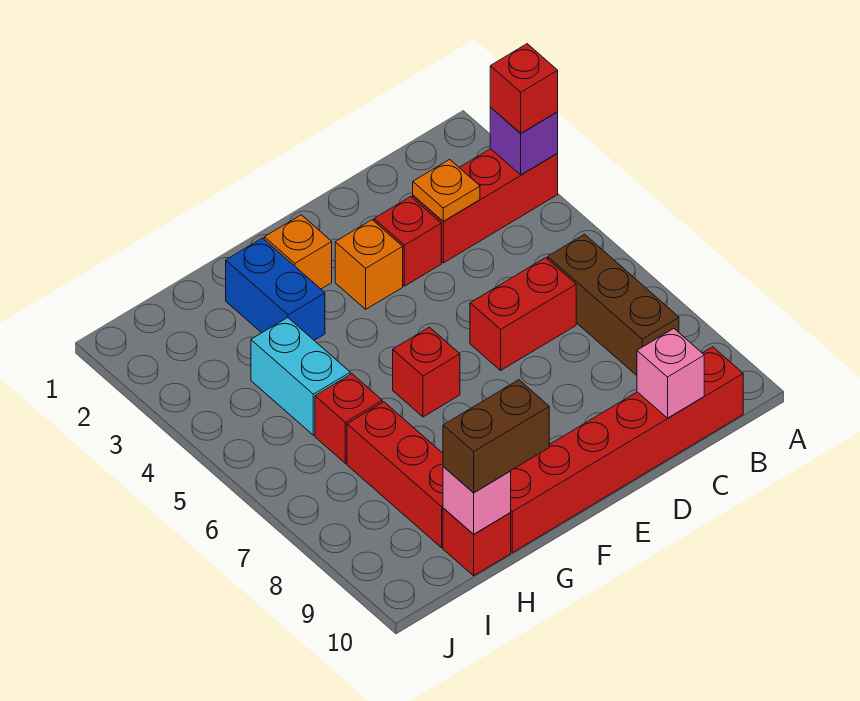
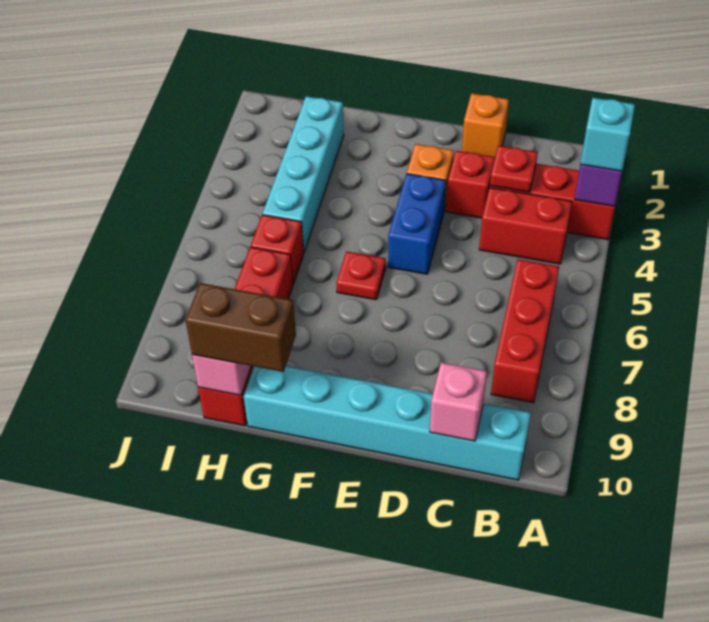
red 1x1 brick [490,44,558,133] -> cyan 1x1 brick [581,98,635,171]
brown 1x3 brick [548,234,679,375] -> red 1x3 brick [491,259,559,403]
red 1x6 brick [510,347,743,553] -> cyan 1x6 brick [244,366,531,480]
orange 1x1 plate [413,159,480,221] -> red 1x1 plate [490,146,538,192]
red 1x2 brick [470,258,576,370] -> red 1x2 brick moved to [479,188,572,264]
orange 1x1 brick [264,215,332,289] -> orange 1x1 brick moved to [462,93,509,157]
red 1x1 brick [393,327,460,417] -> red 1x1 plate [336,251,386,300]
blue 1x2 brick [226,238,325,340] -> blue 1x2 brick moved to [388,174,446,274]
cyan 1x2 brick [251,318,350,435] -> cyan 1x4 brick [263,96,344,252]

